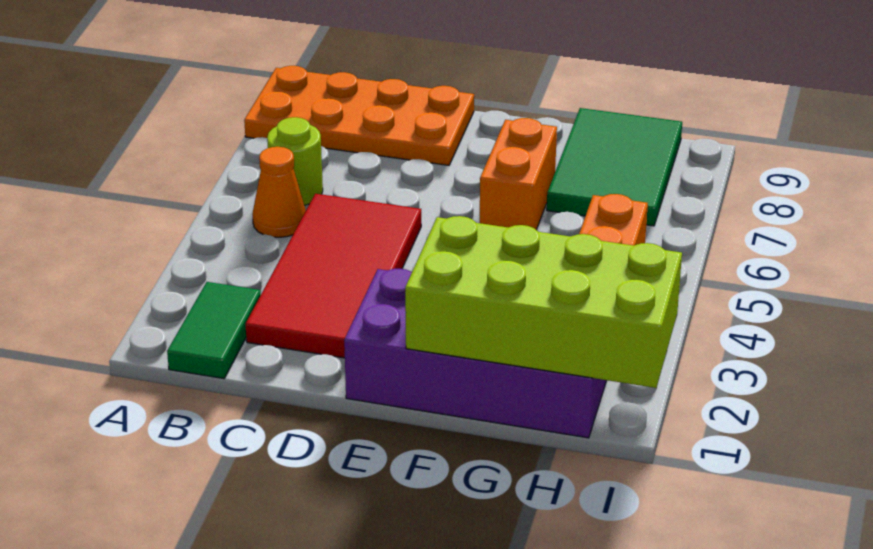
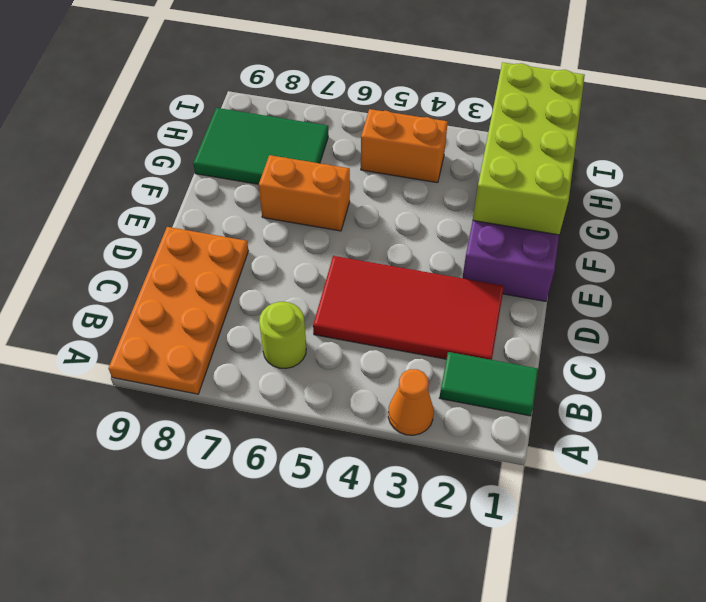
orange 1x1 cone [253,147,306,237] -> orange 1x1 cone moved to [388,369,434,435]

